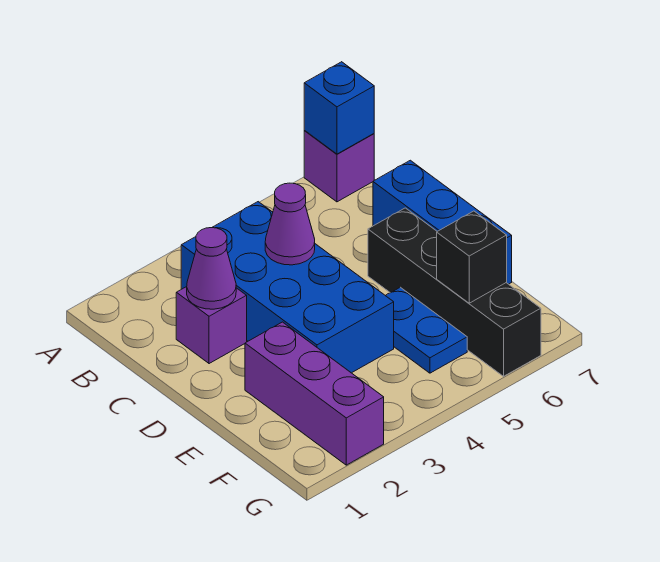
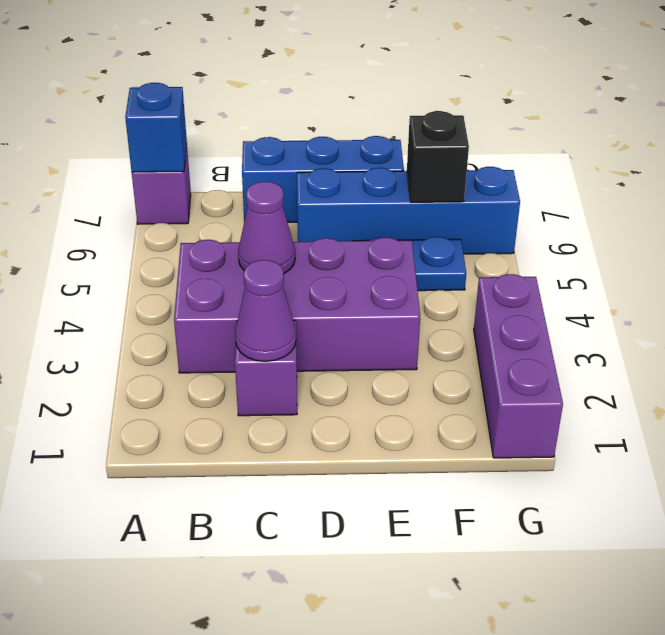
blue 2x4 brick [181,202,394,373] -> purple 2x4 brick [174,237,420,373]
black 1x4 brick [368,208,541,376] -> blue 1x4 brick [297,167,520,254]
purple 1x3 brick [245,322,384,465] -> purple 1x3 brick turned to [474,274,563,458]

